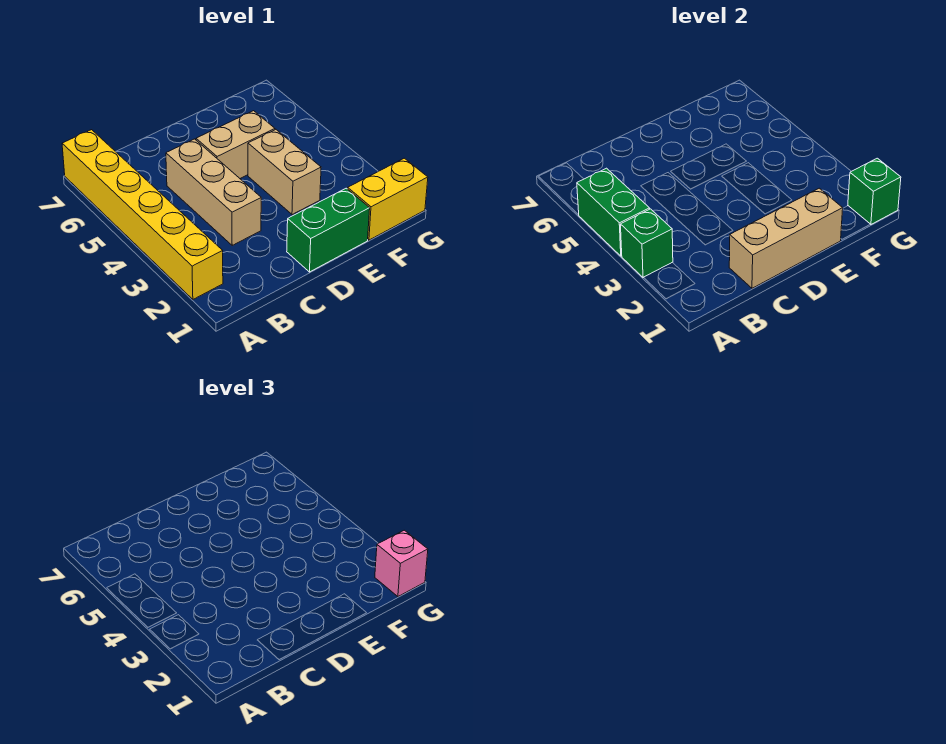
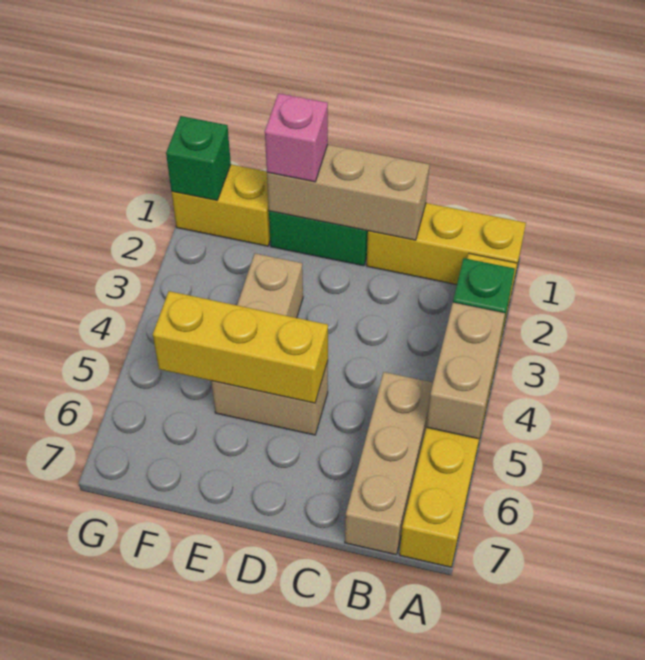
none -> yellow 1x3 brick [366,203,526,289]
green 1x2 brick [577,168,650,256] -> tan 1x2 brick [426,302,505,439]
tan 1x3 brick [166,139,261,245] -> tan 1x3 brick moved to [345,372,433,555]
none -> yellow 1x3 brick [153,291,328,403]
pink 1x1 brick [375,530,428,596] -> pink 1x1 brick moved to [265,93,328,182]

